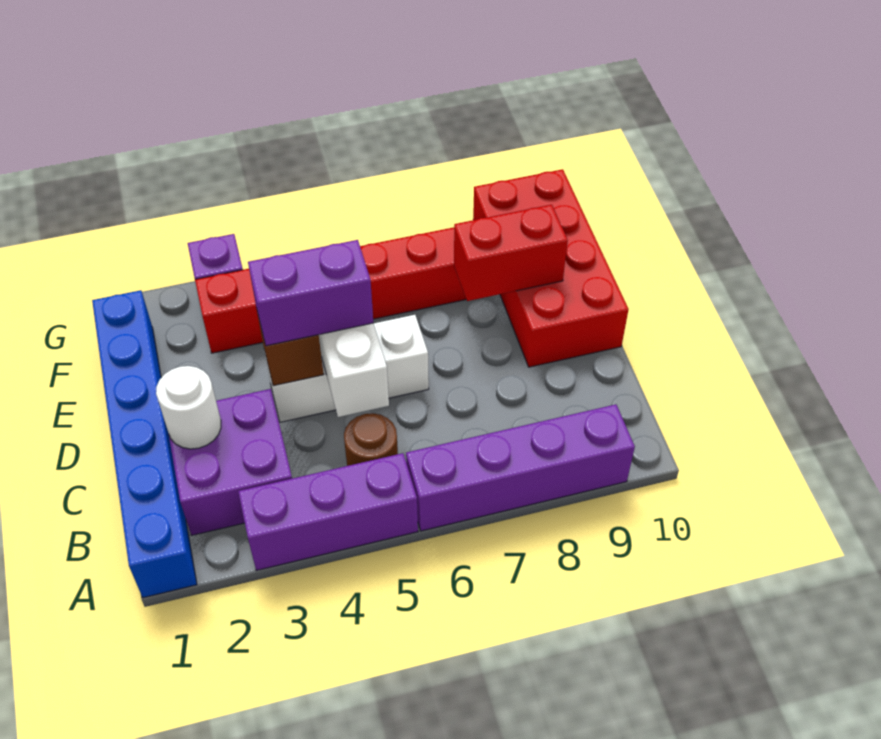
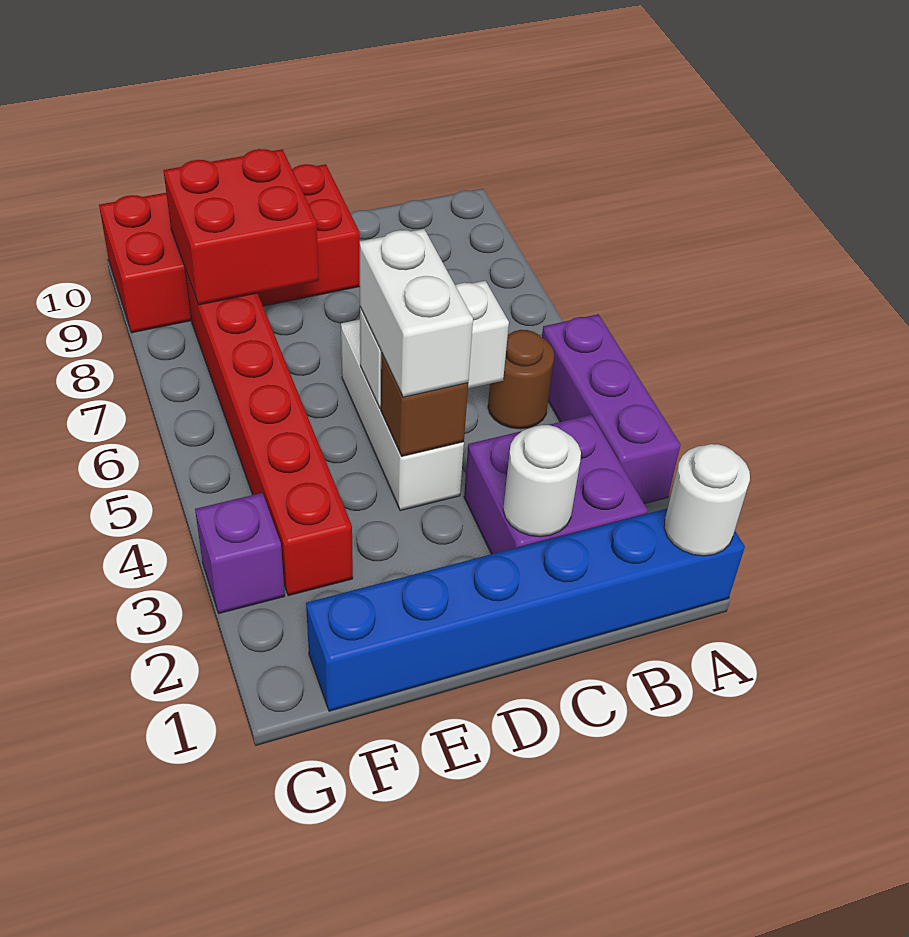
none -> white 1x1 round brick [664,444,750,556]
purple 1x4 brick [406,404,635,531] -> none
purple 1x2 brick [248,240,373,346] -> white 1x2 brick [360,229,473,397]
red 1x2 brick [454,205,568,301] -> red 2x2 brick [163,149,319,305]

